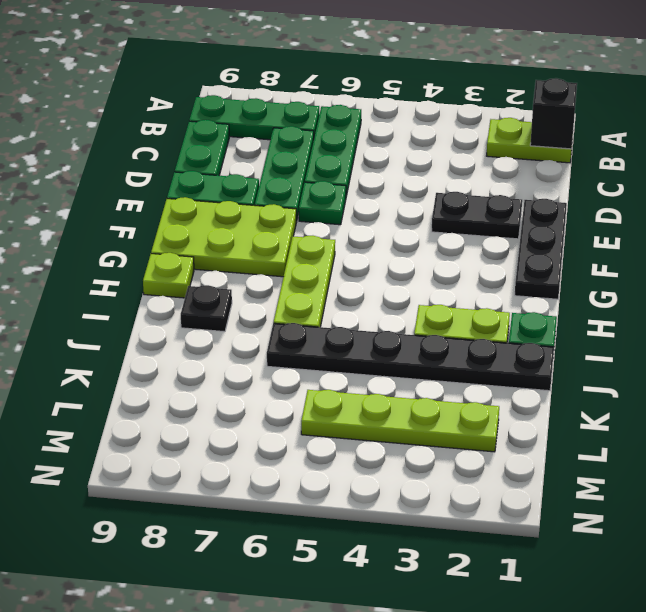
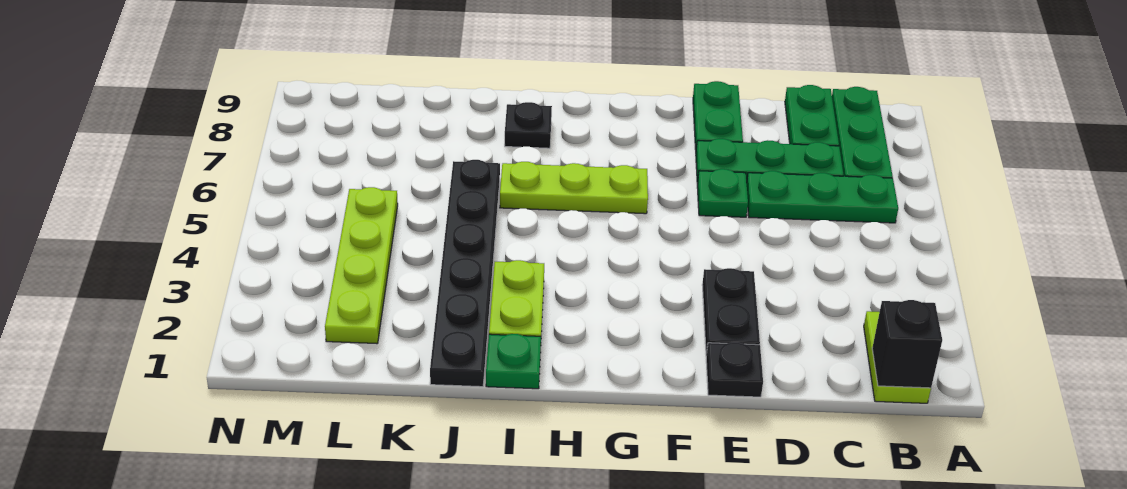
green 1x2 plate [175,120,229,176] -> green 1x2 plate turned to [785,85,839,146]
black 1x3 plate [515,199,567,299] -> black 1x1 plate [706,342,763,397]
lime 2x3 plate [151,197,297,277] -> none
lime 1x1 plate [143,253,194,298] -> none

